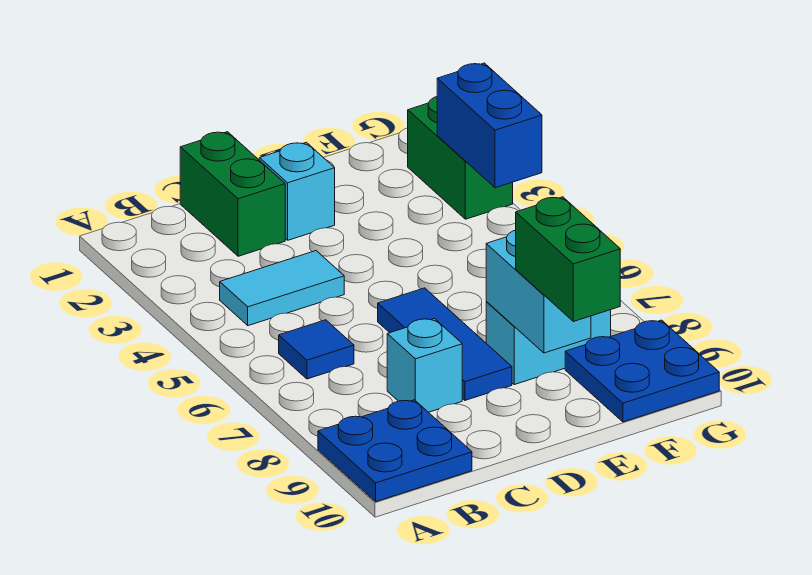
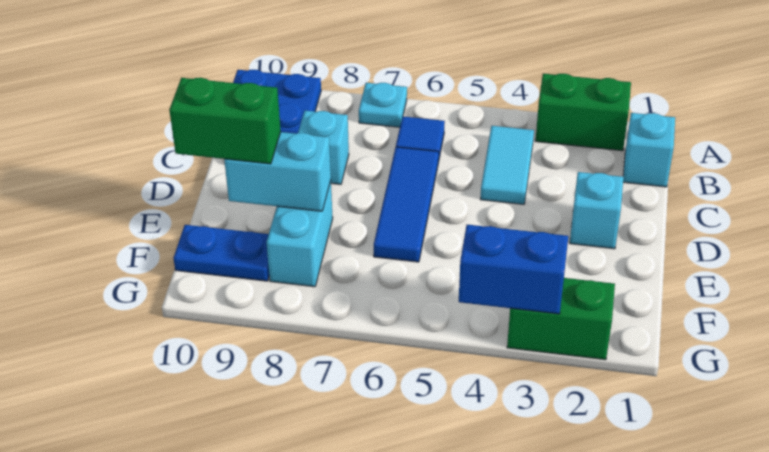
none -> cyan 1x1 plate [359,83,407,127]
none -> cyan 1x1 brick [623,113,675,187]
green 1x2 brick [180,132,285,256] -> green 1x2 brick moved to [535,74,631,151]
blue 1x3 tile [378,288,512,400] -> blue 1x3 tile turned to [374,147,439,262]
blue 2x2 plate [565,320,719,422] -> blue 1x2 plate [173,225,269,281]

